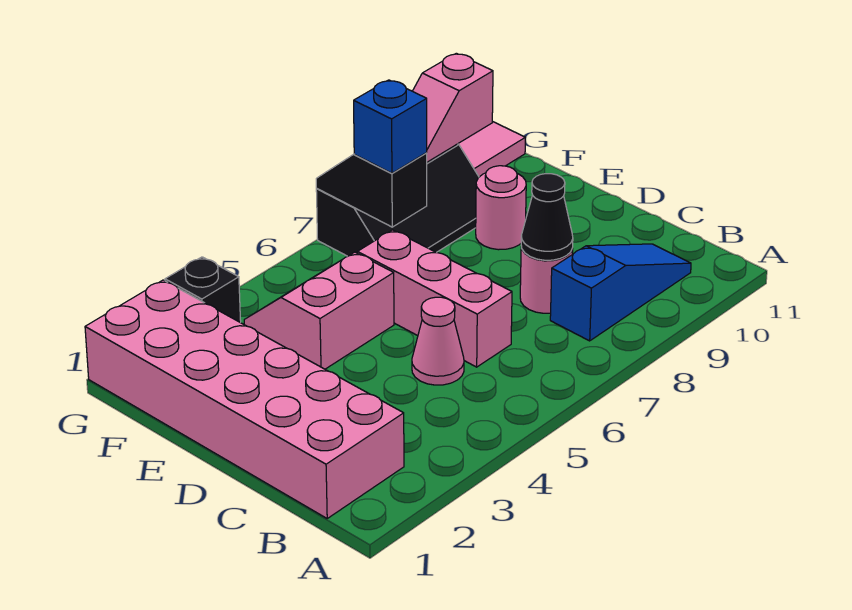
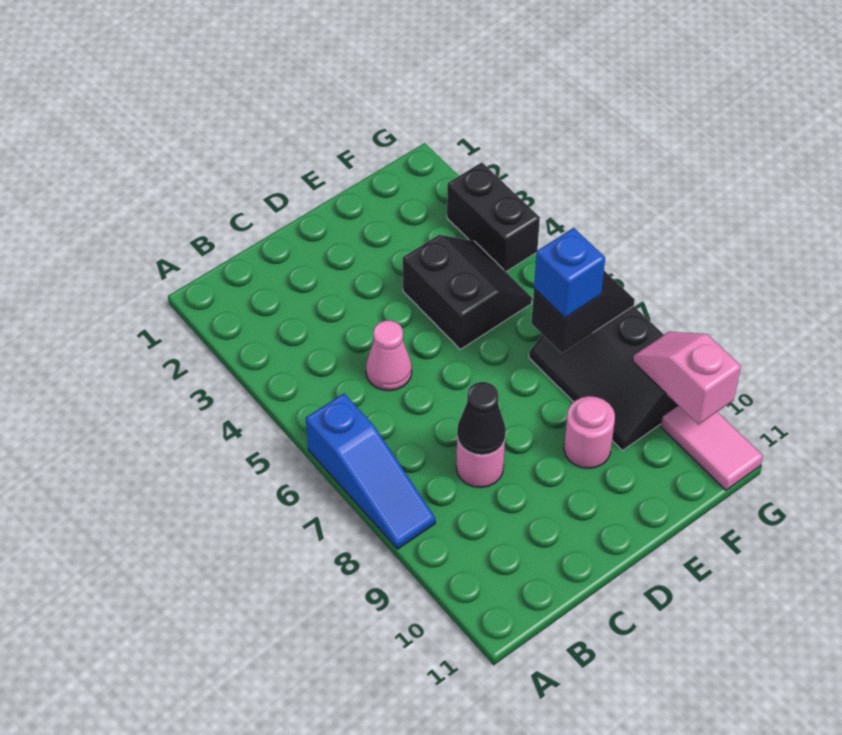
pink 2x6 brick [85,280,404,518] -> none
blue 1x3 slope [550,244,691,341] -> blue 1x3 slope moved to [306,393,435,549]
pink 1x3 brick [358,230,512,367] -> none
pink 2x2 slope [244,252,394,369] -> black 2x2 slope [403,235,532,349]
black 1x1 brick [165,257,241,323] -> black 1x2 brick [447,162,540,272]

